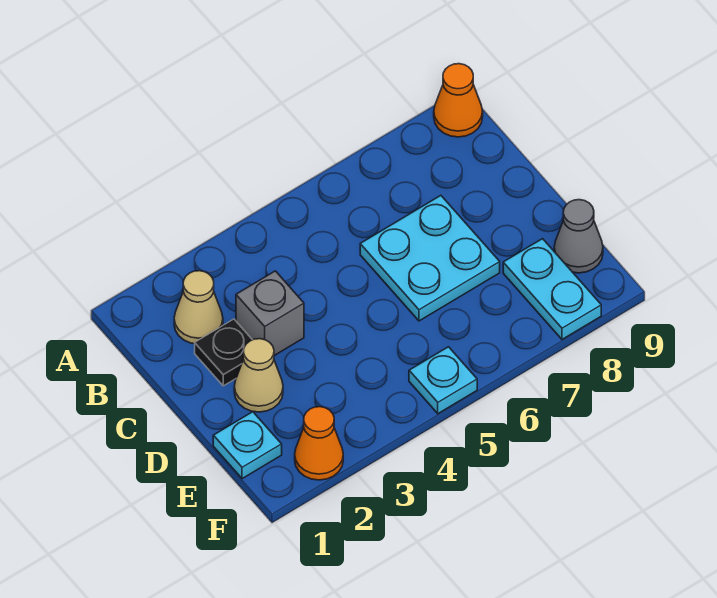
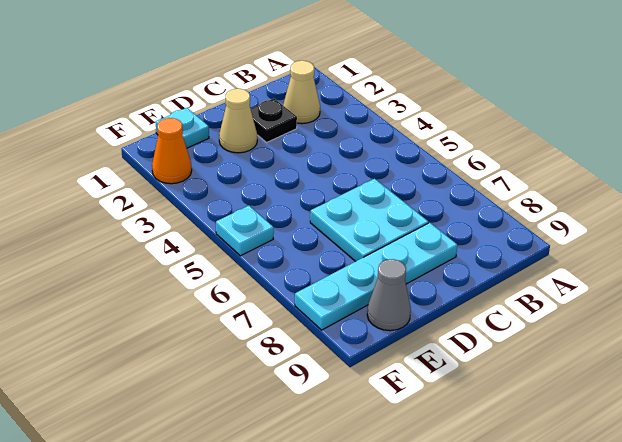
orange 1x1 cone [434,64,483,137] -> none
grey 1x1 brick [236,271,304,356] -> none
cyan 1x2 plate [503,239,601,339] -> cyan 1x4 plate [295,223,457,330]

